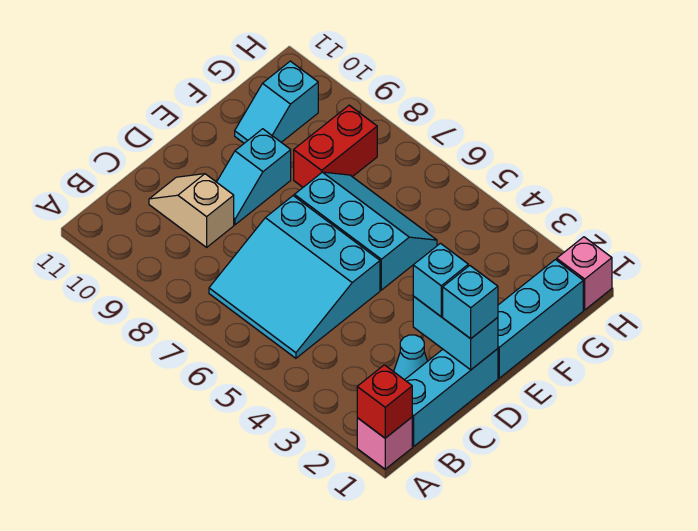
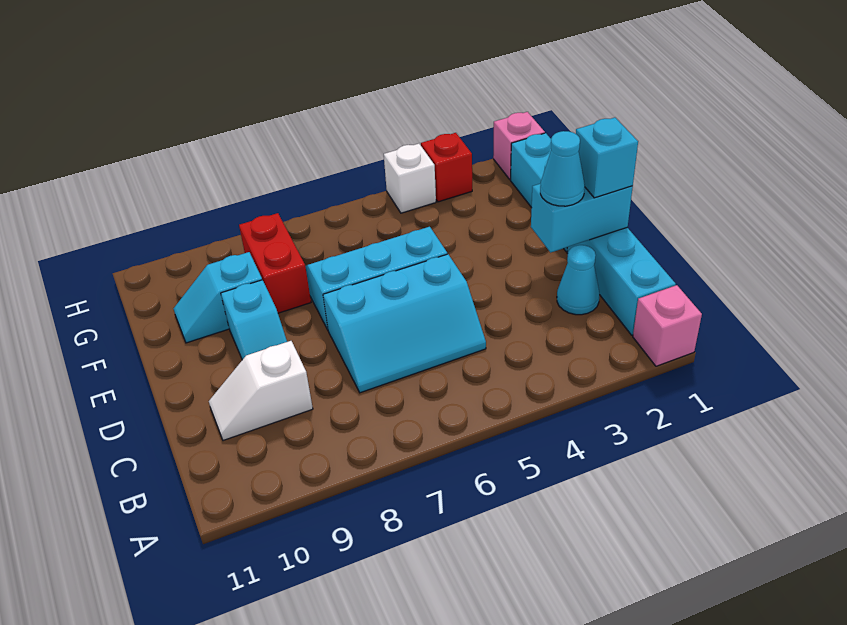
red 1x1 brick [357,365,412,438] -> red 1x1 brick moved to [421,133,472,202]
cyan 3x3 slope [209,196,380,358] -> cyan 2x3 slope [323,254,486,393]
tan 1x2 slope [149,174,234,247] -> white 1x2 slope [209,341,313,441]
cyan 1x1 brick [413,243,468,316] -> cyan 1x1 cone [540,131,585,206]
cyan 1x2 slope [235,61,318,143] -> cyan 1x2 slope turned to [173,252,262,343]
none -> white 1x1 brick [384,144,436,213]

